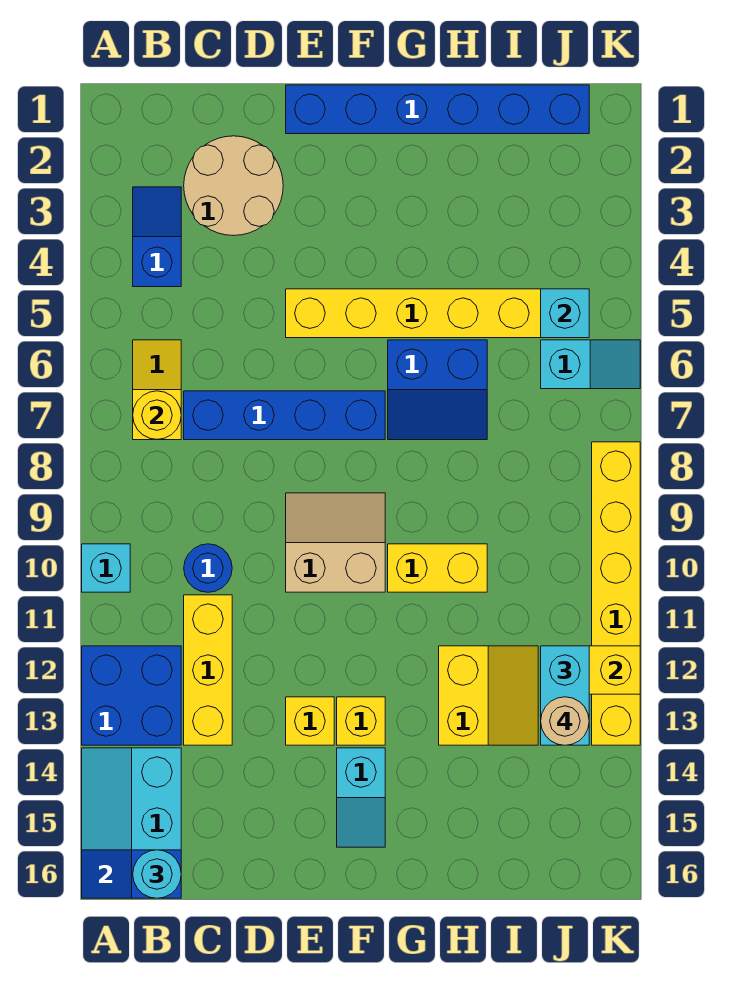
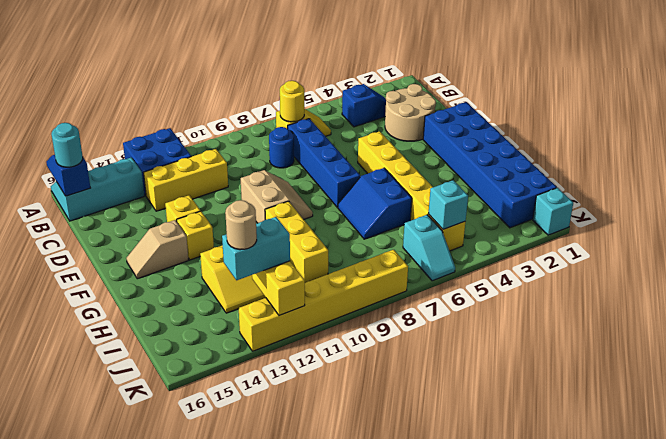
cyan 1x1 brick [82,544,130,592] -> cyan 1x1 brick moved to [533,188,573,235]
blue 1x1 round brick [184,544,232,592] -> blue 1x1 round brick moved to [269,127,294,168]
blue 1x6 brick [286,85,589,134] -> blue 2x6 brick [423,102,557,228]
cyan 1x2 slope [337,748,385,847] -> tan 1x2 slope [126,220,188,279]
yellow 1x2 brick [388,544,487,592] -> yellow 1x3 brick [265,201,328,283]

